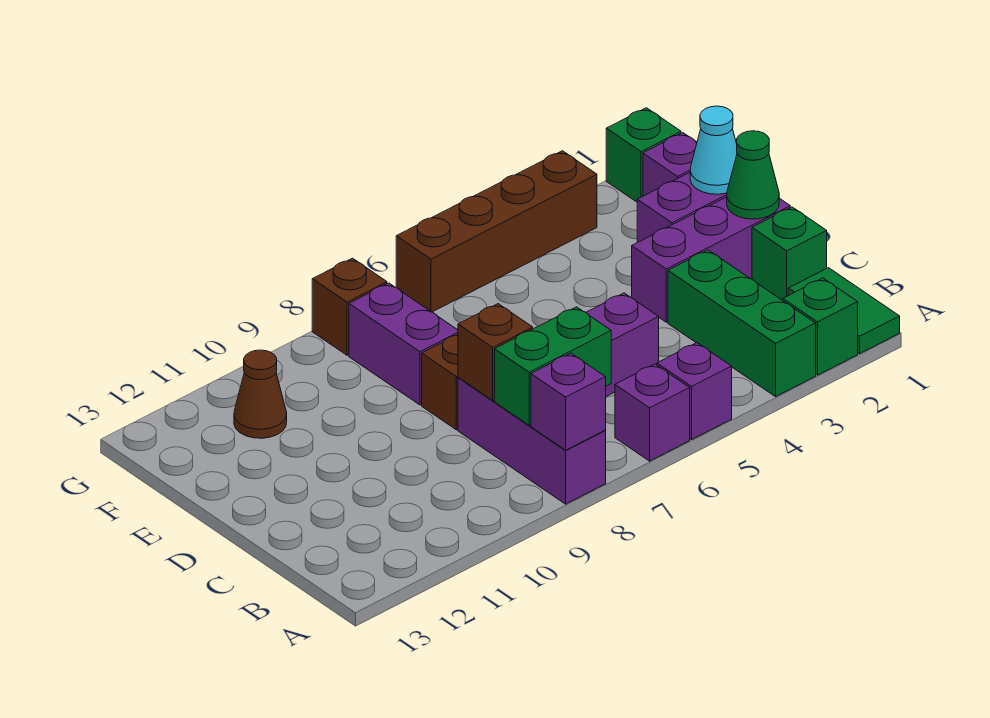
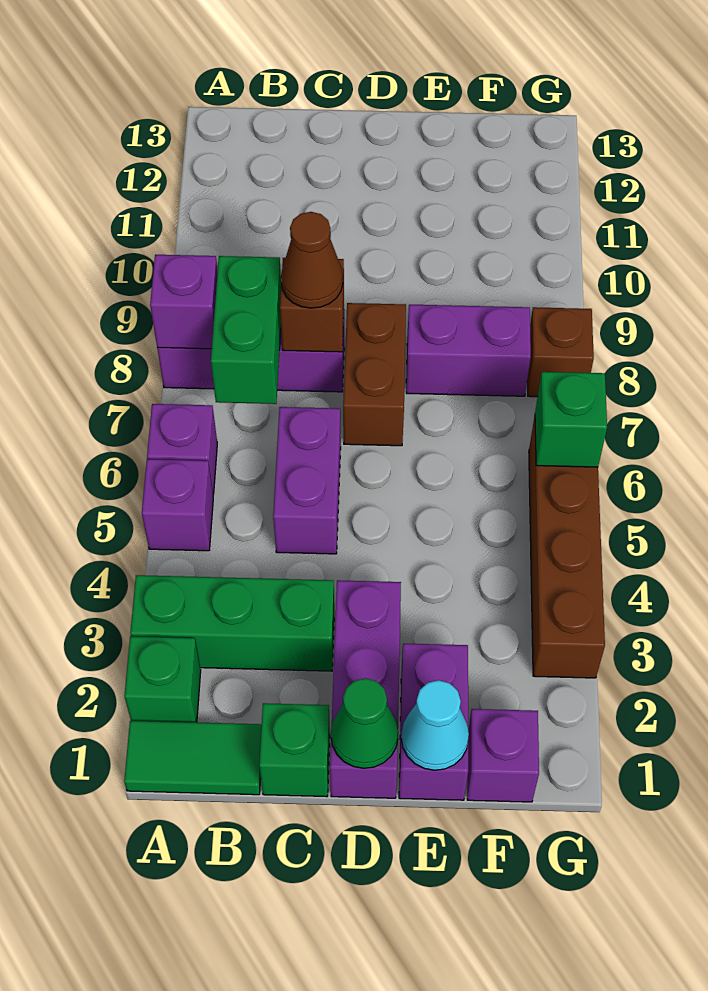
brown 1x1 cone [234,350,287,438] -> brown 1x1 cone moved to [281,212,343,308]
green 1x1 brick [606,108,681,202] -> green 1x1 brick moved to [535,372,607,467]

